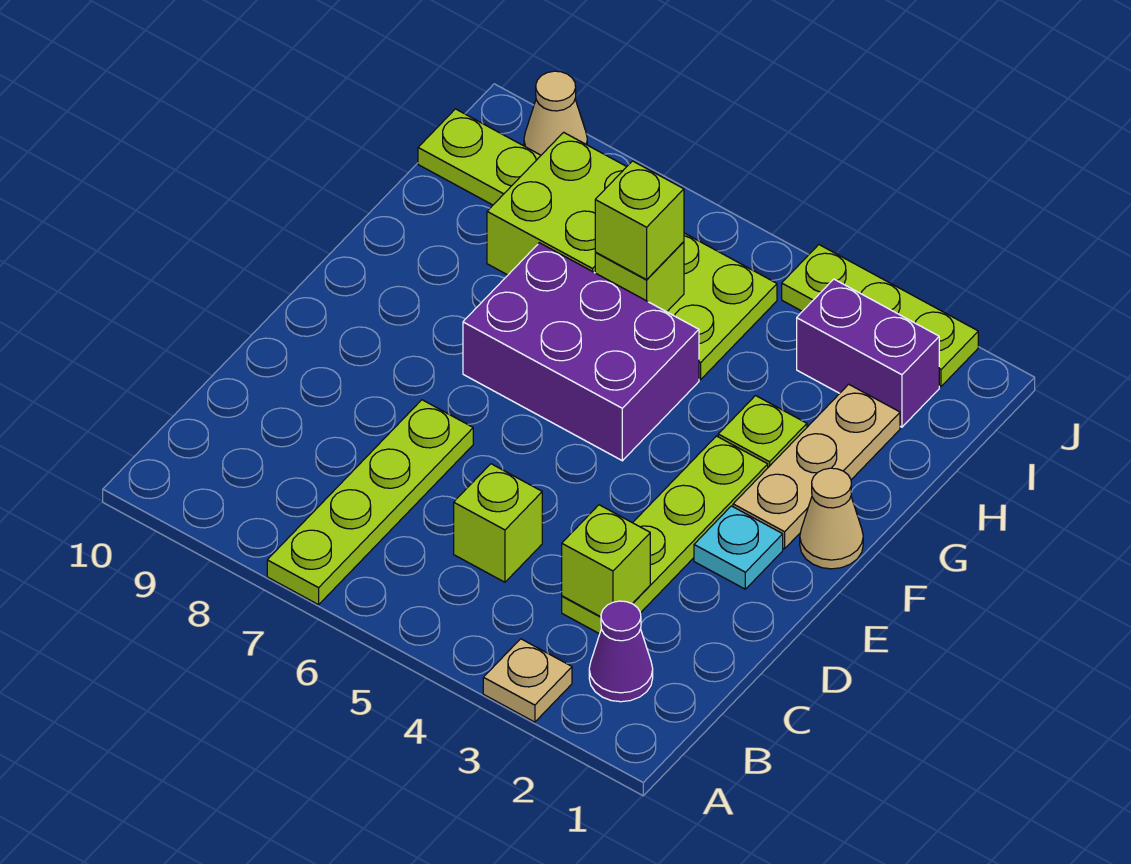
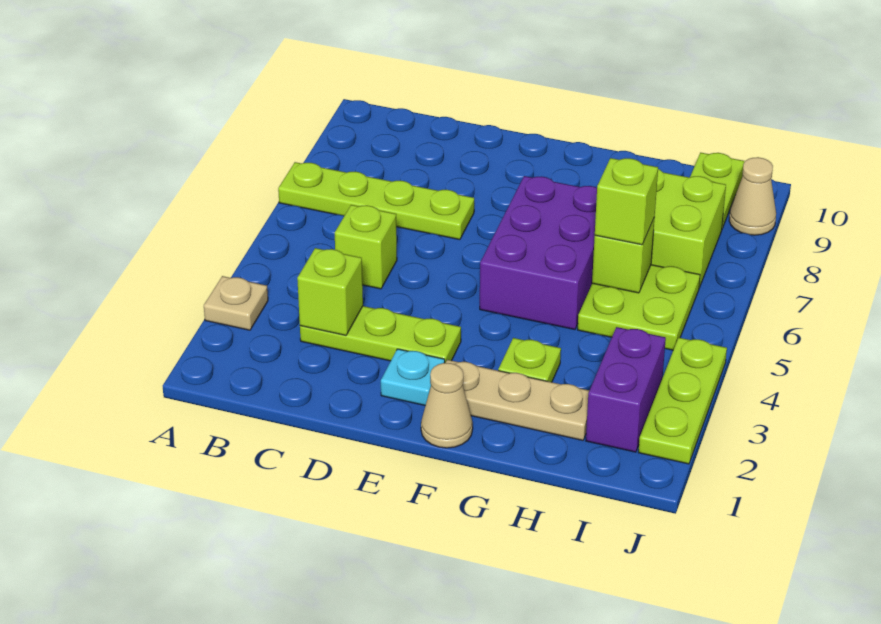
purple 1x1 cone [589,601,653,702] -> none
lime 1x4 plate [562,436,768,634] -> lime 1x3 plate [300,306,461,363]

